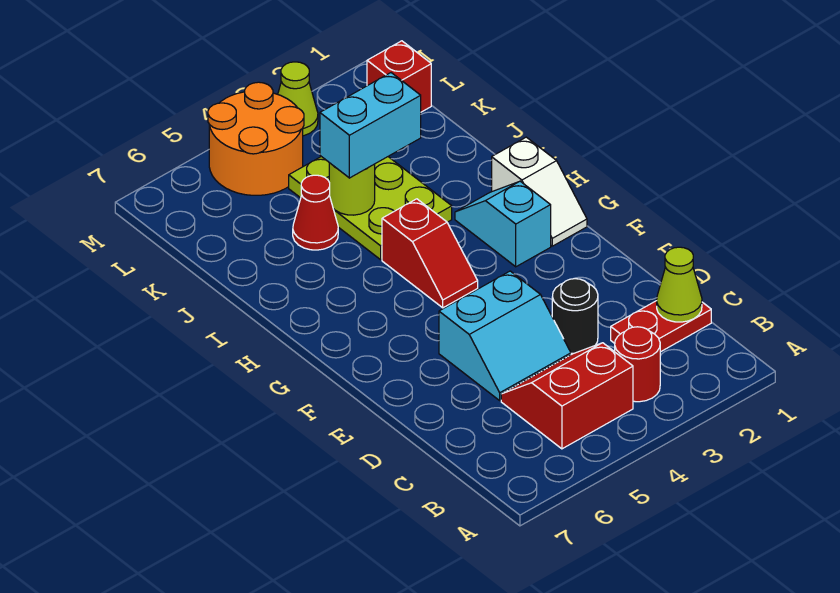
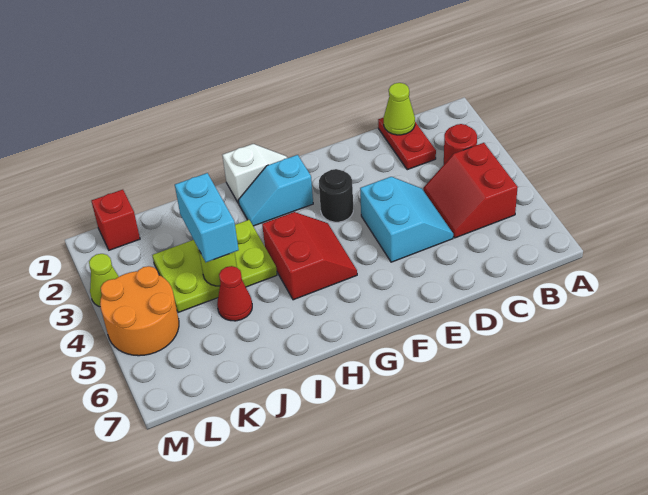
black 1x1 round brick [552,279,598,353] -> black 1x1 round brick moved to [319,169,353,222]
red 1x2 slope [382,199,478,308] -> red 2x2 slope [262,212,357,300]

